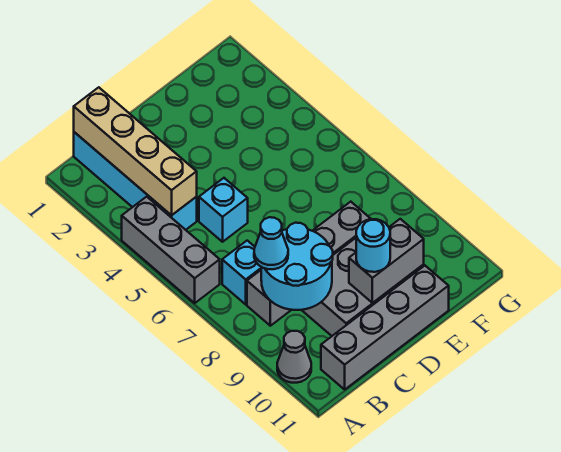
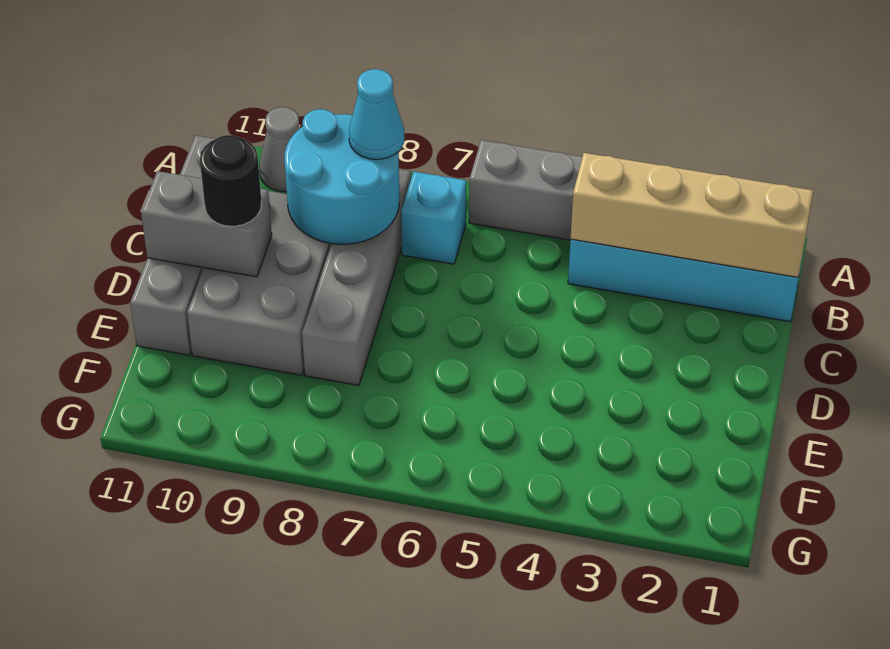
cyan 1x1 brick [199,178,248,242] -> none
grey 1x2 brick [349,219,424,303] -> grey 1x2 brick turned to [141,171,272,277]
cyan 1x1 round brick [356,219,390,272] -> black 1x1 round brick [200,135,262,226]

